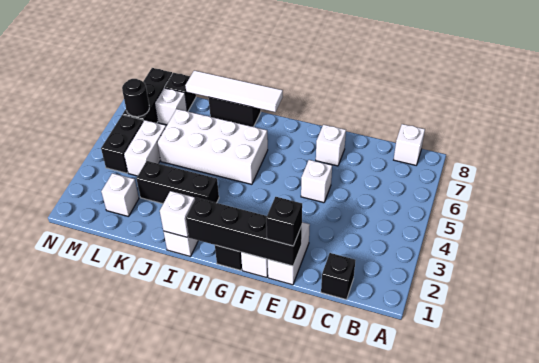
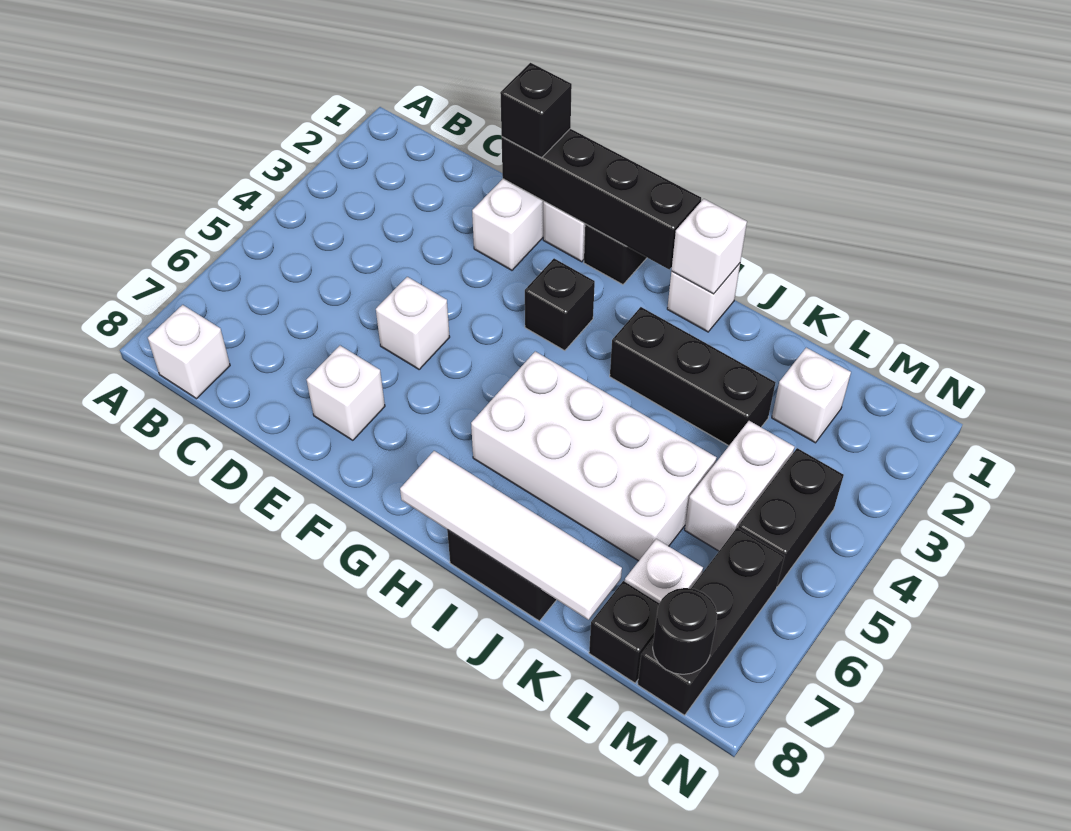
black 1x1 brick [321,253,355,299] -> black 1x1 brick moved to [525,258,595,351]
black 1x1 round brick [122,79,149,117] -> black 1x1 round brick moved to [653,588,717,674]

